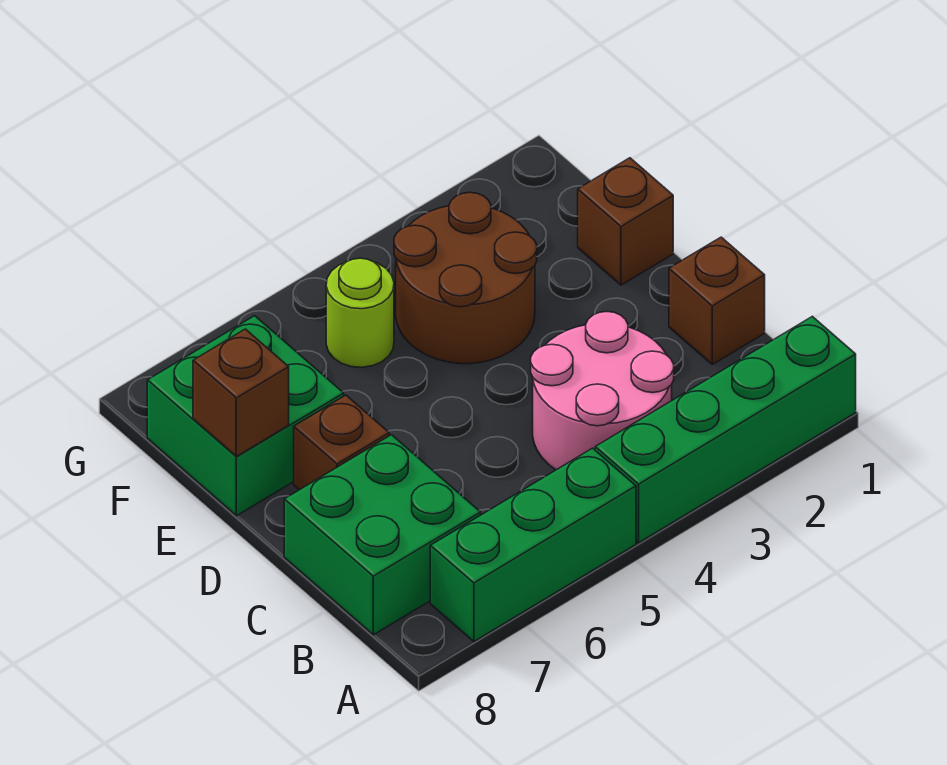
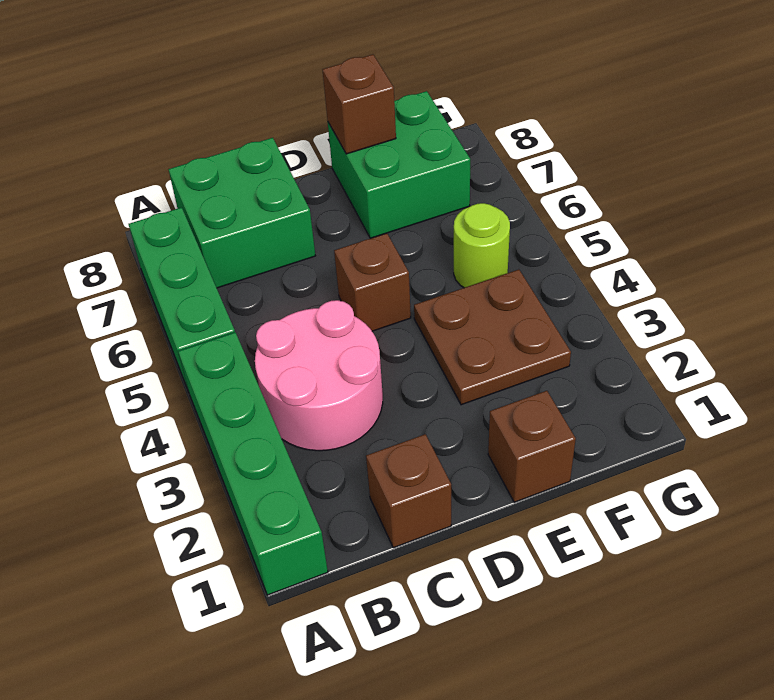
brown 1x1 brick [294,395,389,490] -> brown 1x1 brick moved to [334,233,411,331]
brown 2x2 round brick [394,192,537,364] -> brown 2x2 plate [414,270,571,405]

